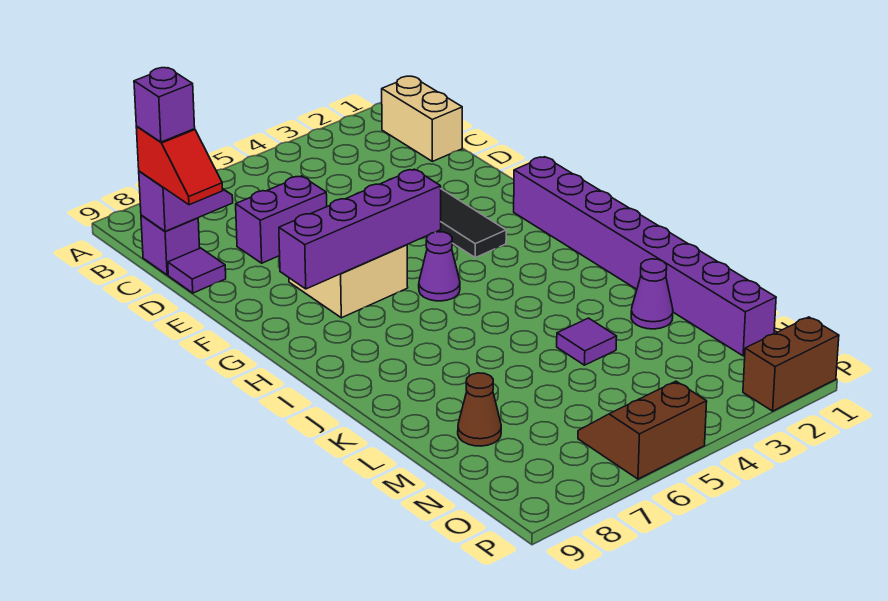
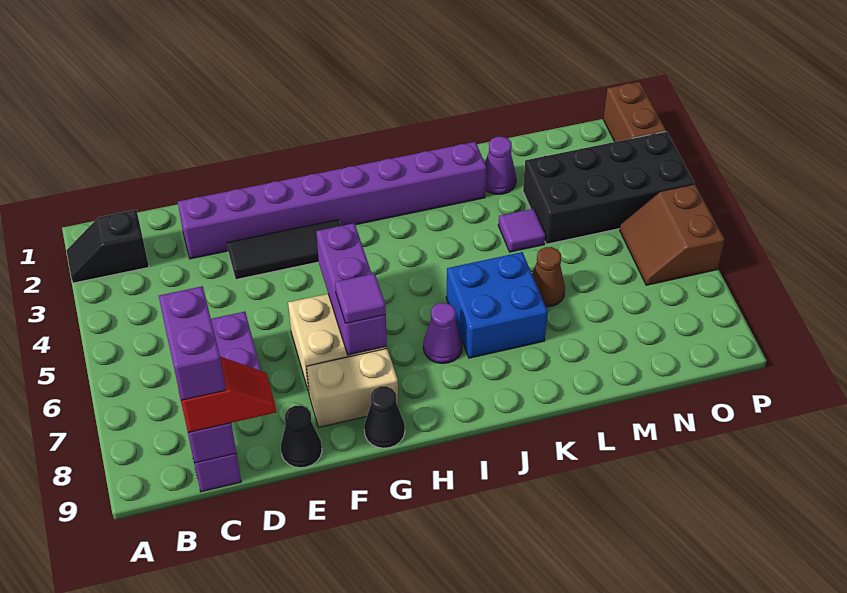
none -> black 1x2 slope [66,210,149,283]
tan 1x2 brick [382,76,462,161] -> tan 1x2 brick moved to [307,349,398,427]
purple 1x1 brick [134,68,195,142] -> purple 1x2 brick [159,286,226,400]
purple 1x1 tile [168,248,226,293] -> purple 1x1 tile moved to [335,273,386,323]
none -> black 1x1 cone [281,406,322,468]
purple 1x8 brick [514,157,776,356] -> purple 1x8 brick moved to [178,142,486,259]
purple 1x4 brick [279,169,441,289] -> purple 1x3 brick [316,223,387,355]
none -> black 1x1 cone [364,386,405,448]
purple 1x1 cone [419,232,460,301] -> purple 1x1 cone moved to [423,303,462,364]
none -> blue 2x2 brick [446,252,548,358]
none -> black 2x4 brick [523,131,694,244]
brown 1x1 cone [458,373,501,446] -> brown 1x1 cone moved to [532,247,565,307]

